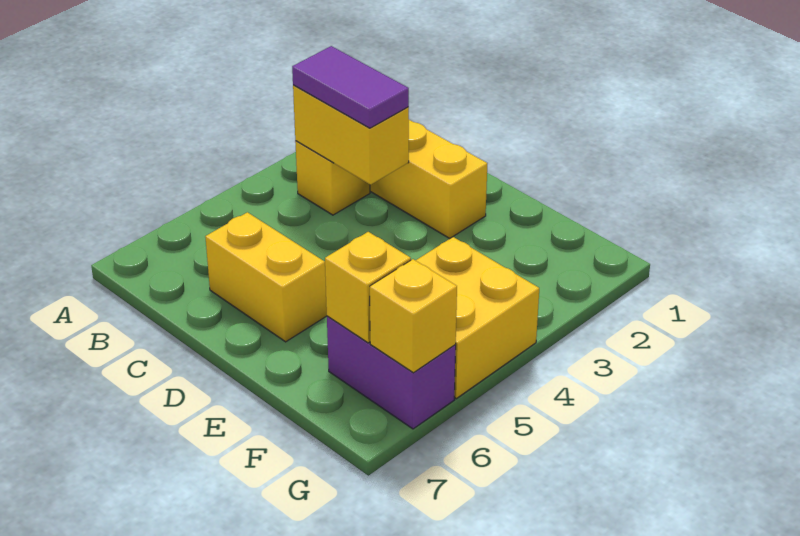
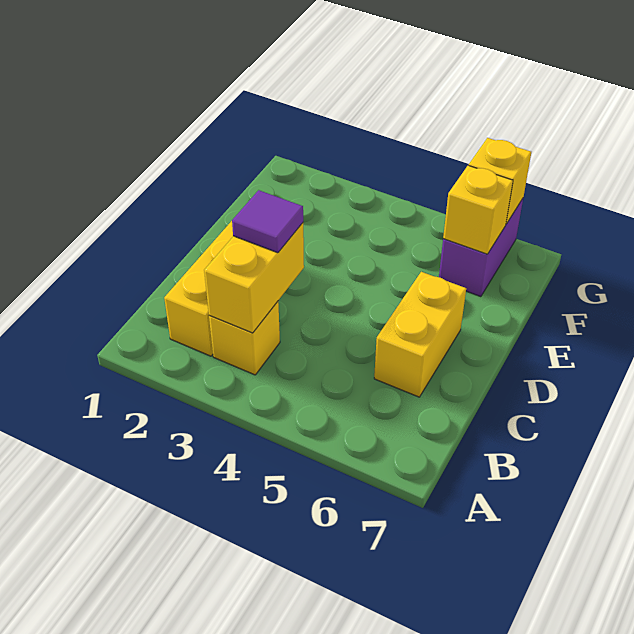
purple 1x2 tile [292,46,409,128] -> purple 1x1 tile [232,190,303,253]
yellow 2x2 brick [416,237,539,398] -> none

